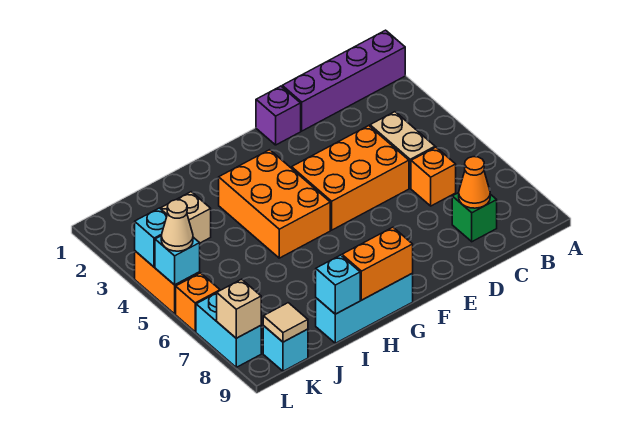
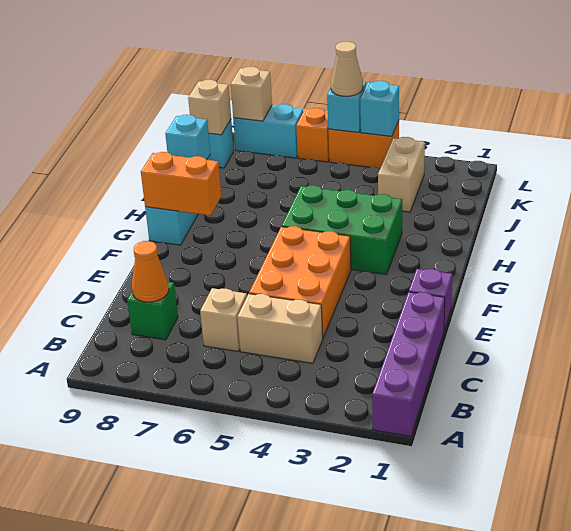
orange 1x1 brick [411,147,456,206] -> tan 1x1 brick [200,288,247,351]
orange 2x3 brick [219,150,330,258] -> green 2x3 brick [282,185,402,275]
orange 1x2 brick [342,227,413,300] -> orange 1x2 brick turned to [141,152,221,216]
tan 1x1 tile [263,303,308,342] -> tan 1x1 brick [188,80,231,135]

